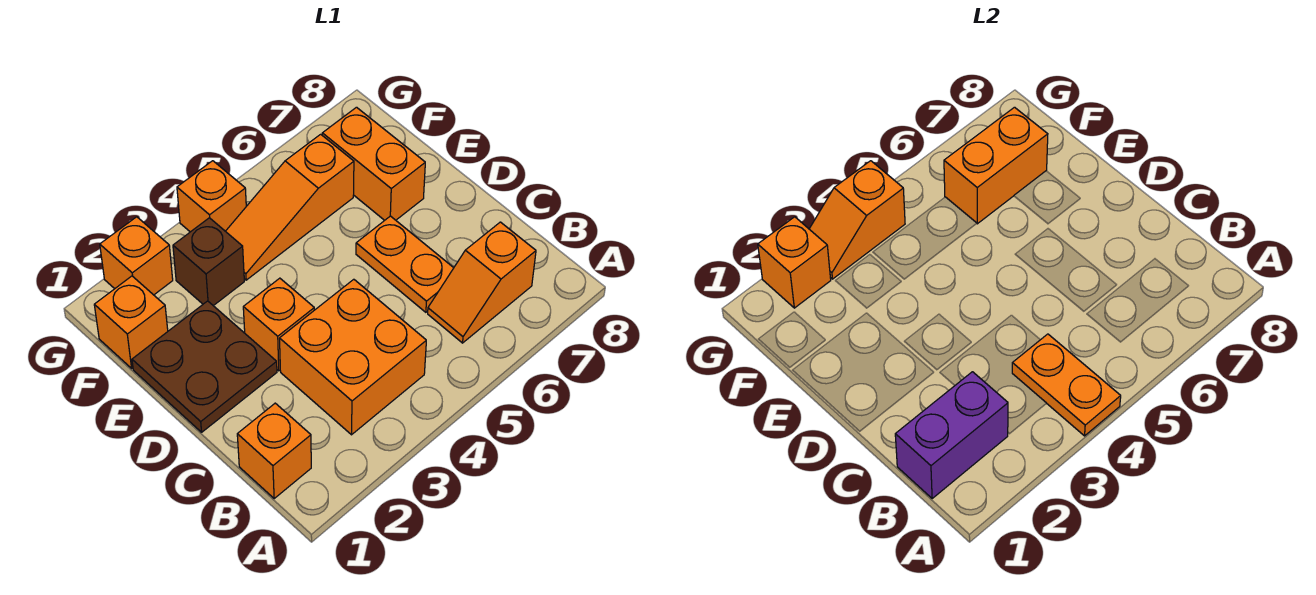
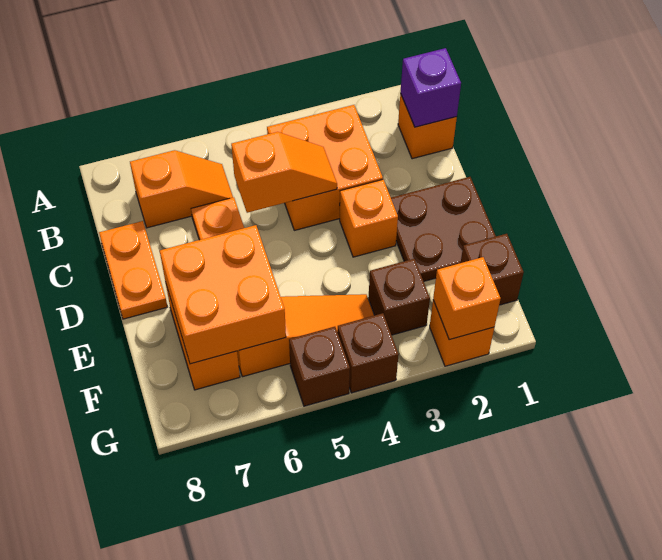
orange 1x2 plate [1012,334,1121,436] -> orange 1x2 plate moved to [99,221,167,319]
purple 1x2 brick [895,372,1008,498] -> purple 1x1 brick [400,48,461,127]
orange 1x1 brick [94,276,168,368] -> brown 1x1 brick [461,234,524,305]
orange 1x2 brick [944,107,1048,224] -> orange 2x2 brick [160,225,286,364]
orange 1x2 slope [810,161,905,279] -> orange 1x2 slope moved to [231,132,337,213]
orange 1x1 brick [177,161,246,232] -> brown 1x1 brick [337,313,399,393]
none -> brown 1x1 brick [289,327,350,406]

